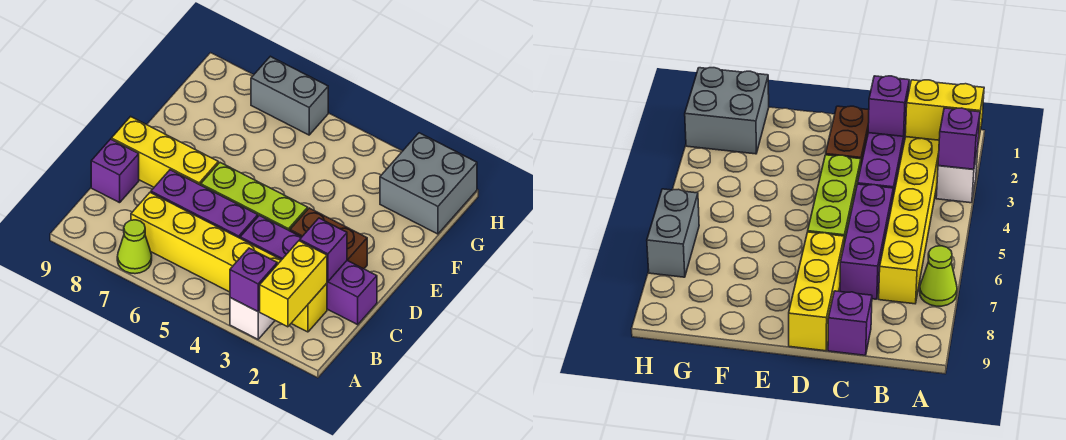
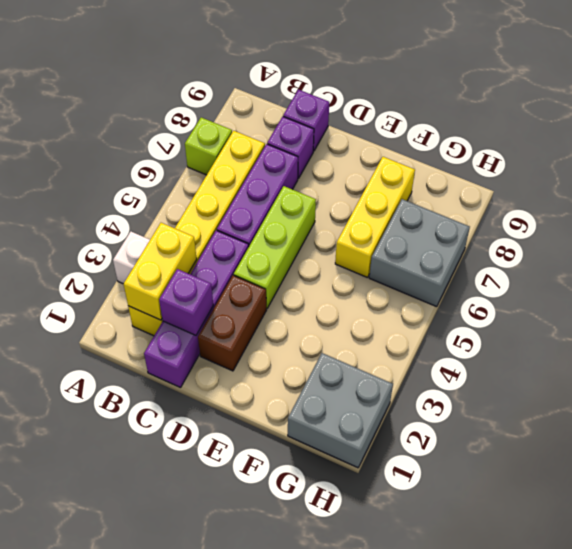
yellow 1x2 brick [259,241,327,327] -> yellow 1x2 brick turned to [124,223,197,320]
purple 1x1 brick [230,248,277,312] -> purple 1x1 brick moved to [267,117,314,179]
lime 1x1 cone [117,220,152,274] -> lime 1x1 brick [185,118,232,175]
yellow 1x3 brick [111,117,218,187] -> yellow 1x3 brick moved to [335,157,415,278]
grey 1x2 brick [251,56,328,135] -> grey 2x2 brick [369,199,470,307]

